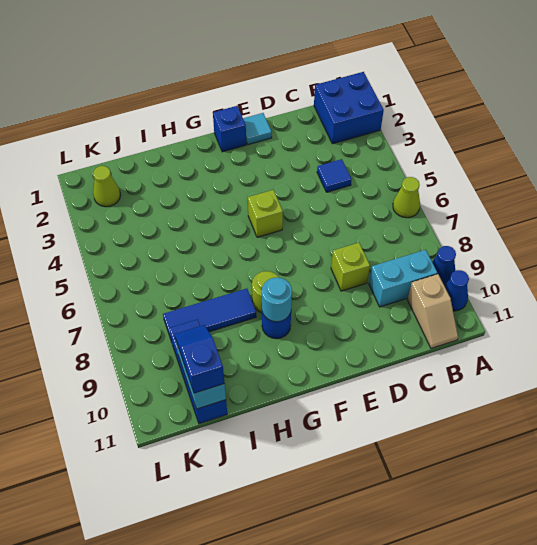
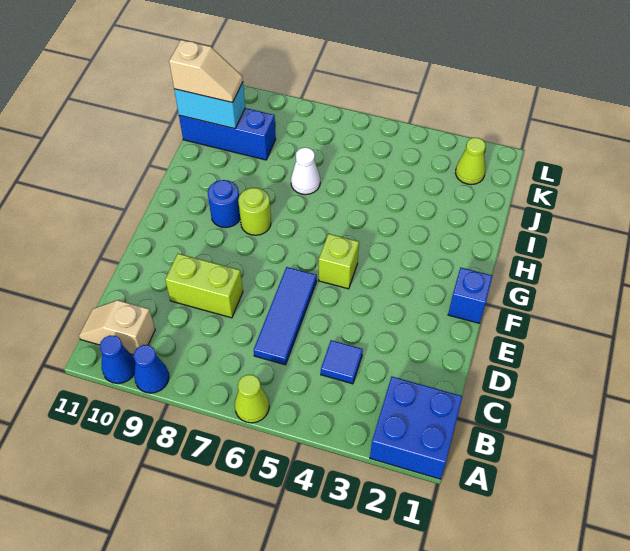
cyan 1x2 brick [369,250,437,307] -> none
lime 1x1 brick [331,243,370,291] -> lime 1x2 brick [165,254,243,318]
cyan 1x1 tile [243,113,272,145] -> none
cyan 1x1 round brick [262,278,292,322] -> none
blue 1x3 tile [163,289,256,342] -> blue 1x3 tile moved to [254,267,317,365]
none -> white 1x1 cone [291,148,320,195]
blue 1x2 slope [174,325,224,393] -> tan 1x2 slope [169,40,243,103]

